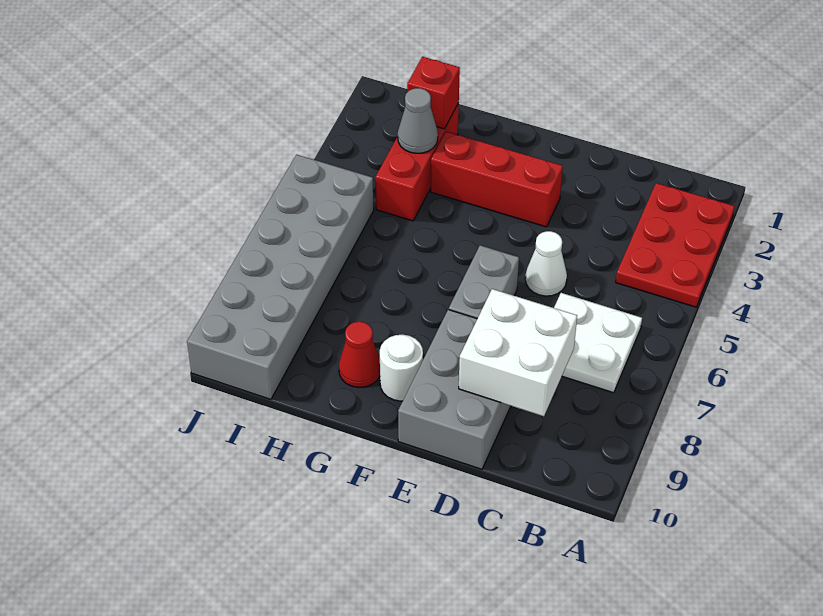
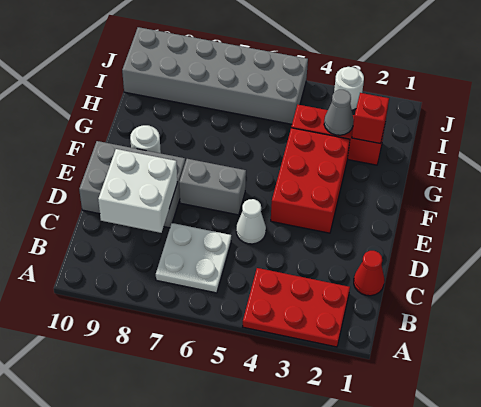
red 1x3 brick [431,132,563,227] -> red 2x3 brick [271,128,350,233]
red 1x1 cone [339,322,380,388] -> red 1x1 cone moved to [354,251,384,296]
none -> white 1x1 round brick [334,67,364,110]

